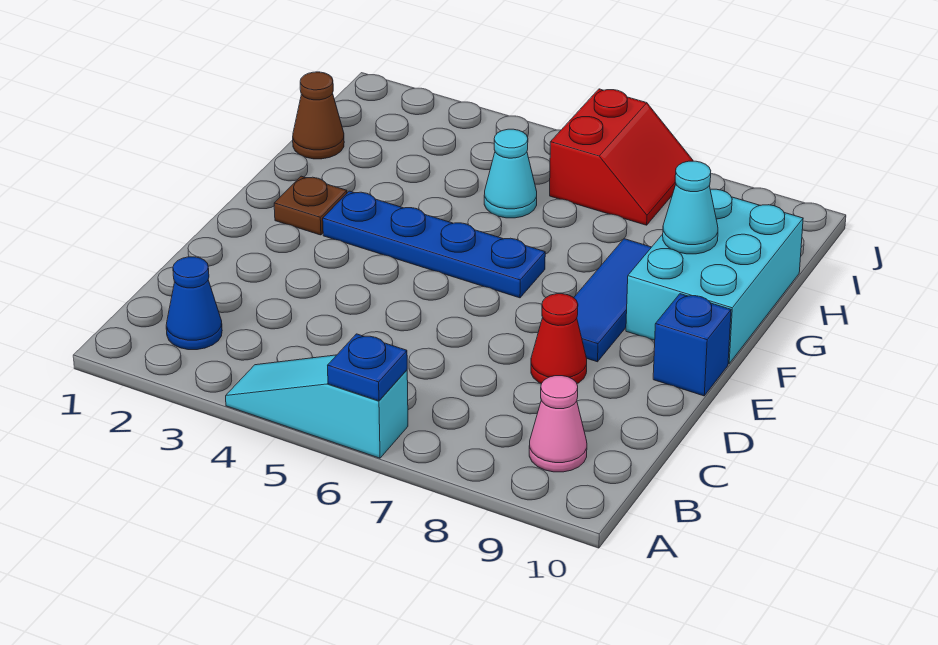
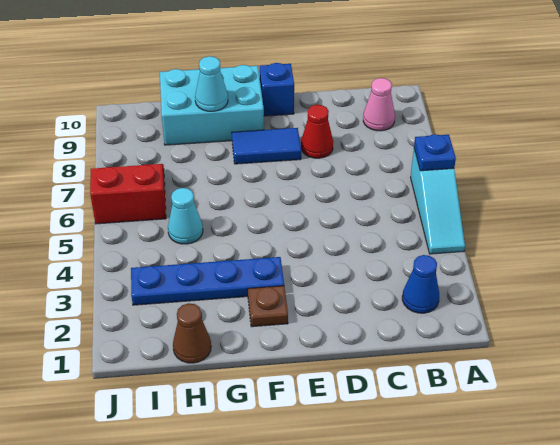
blue 1x3 tile [574,239,651,362] -> blue 1x2 tile [232,128,301,164]
blue 1x4 plate [323,191,545,298] -> blue 1x4 plate turned to [131,257,284,305]

